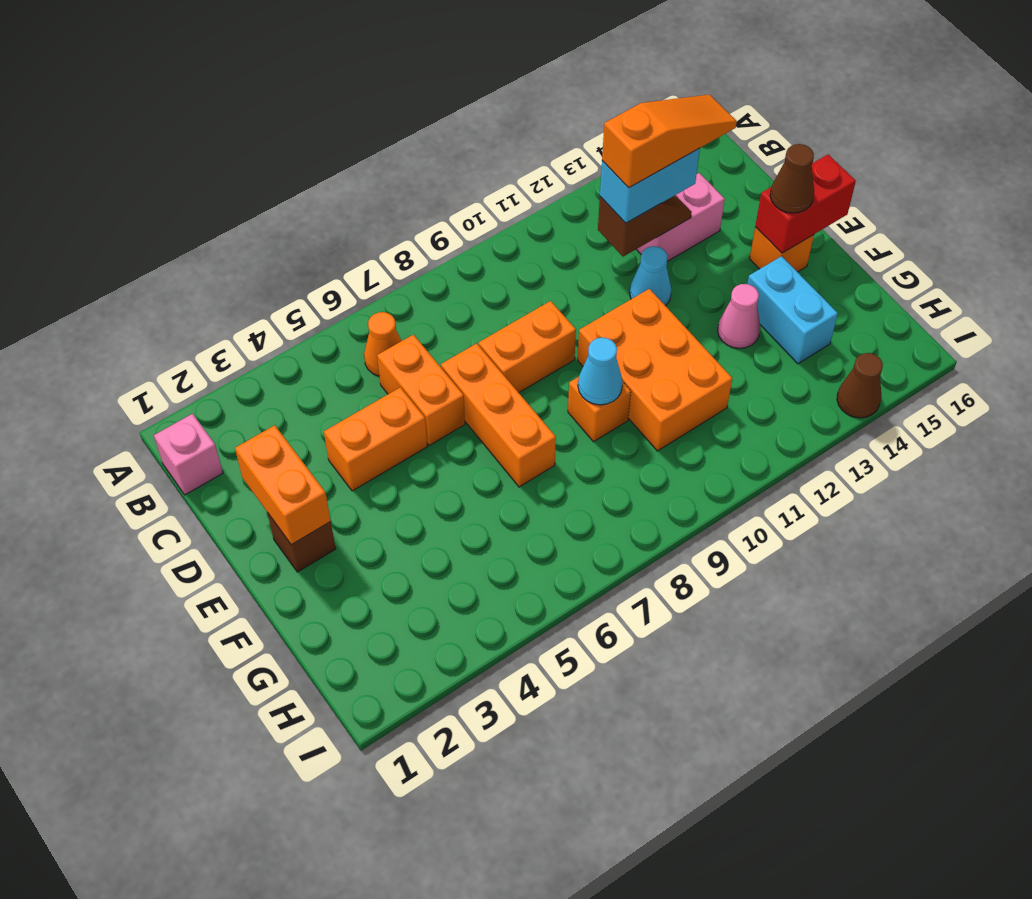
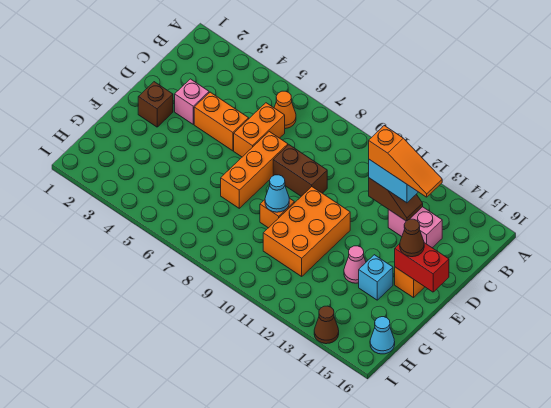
pink 1x1 brick [154,414,223,495] -> pink 1x1 brick moved to [175,79,209,124]
orange 1x2 brick [235,425,331,545] -> none
orange 1x2 brick [479,301,576,393] -> brown 1x2 brick [273,145,327,196]
cyan 1x1 cone [630,246,672,306] -> cyan 1x1 cone moved to [370,317,395,354]
cyan 1x2 brick [747,256,838,364] -> cyan 1x1 brick [359,255,393,300]

